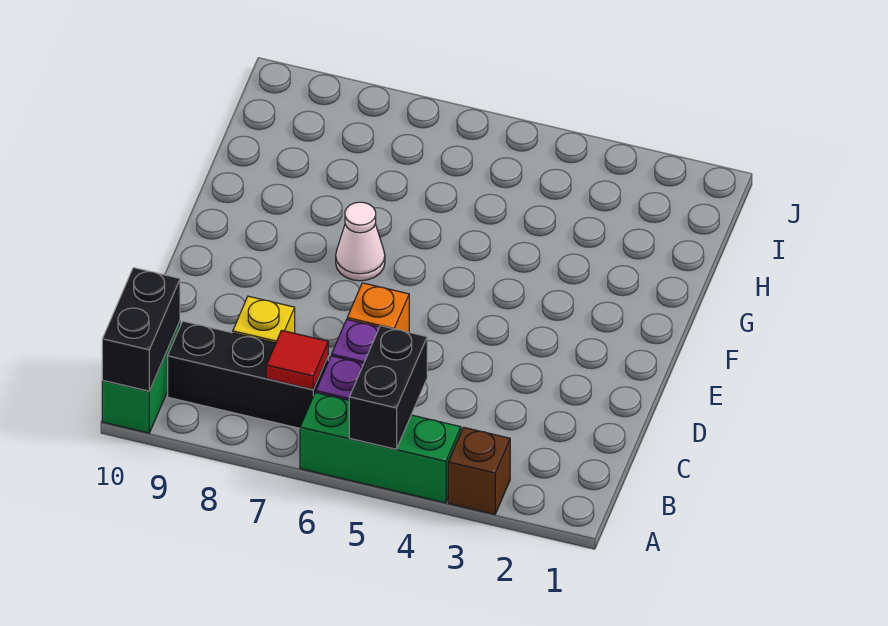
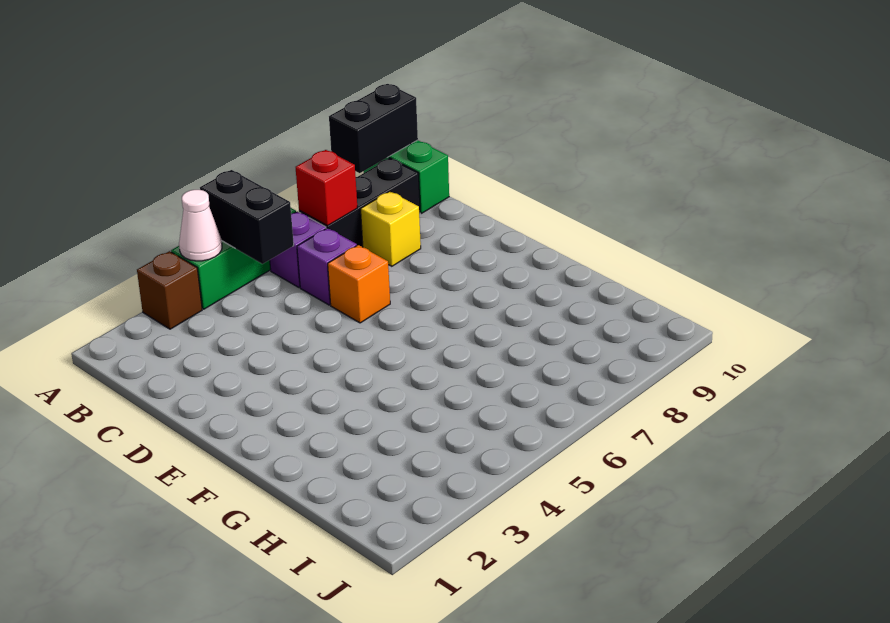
black 1x2 brick [102,268,180,391] -> black 1x2 brick turned to [329,84,418,173]
red 1x1 tile [266,330,328,389] -> red 1x1 brick [296,150,357,226]
white 1x1 cone [336,202,385,281] -> white 1x1 cone moved to [179,190,222,261]

